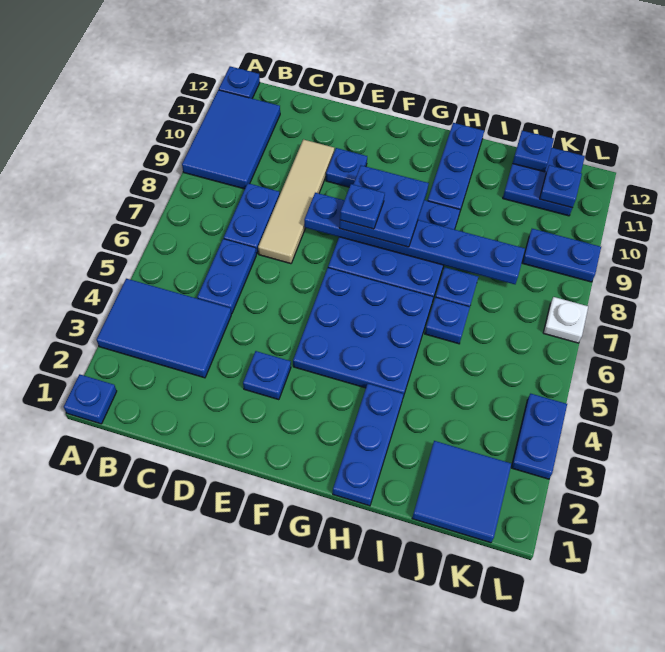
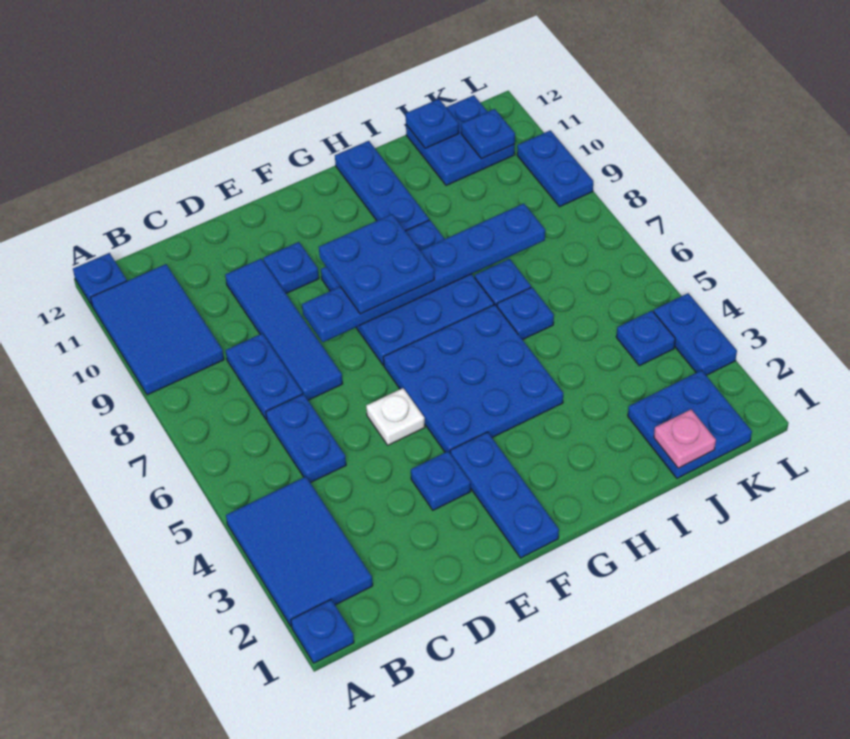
blue 2x3 tile [96,279,231,378] -> blue 2x3 tile turned to [226,477,373,627]
tan 1x4 tile [258,139,334,264] -> blue 1x4 tile [225,259,343,400]
blue 1x1 plate [340,184,385,229] -> blue 1x1 plate moved to [616,311,675,366]
blue 1x3 plate [333,384,404,506] -> blue 1x3 plate moved to [450,432,559,558]
blue 2x2 tile [412,441,511,543] -> blue 2x2 plate [628,370,752,478]
none -> pink 1x1 plate [654,410,716,468]
blue 1x2 plate [522,229,601,282] -> blue 1x2 plate turned to [517,130,593,207]
white 1x1 plate [543,297,588,343] -> white 1x1 plate moved to [366,388,425,445]

